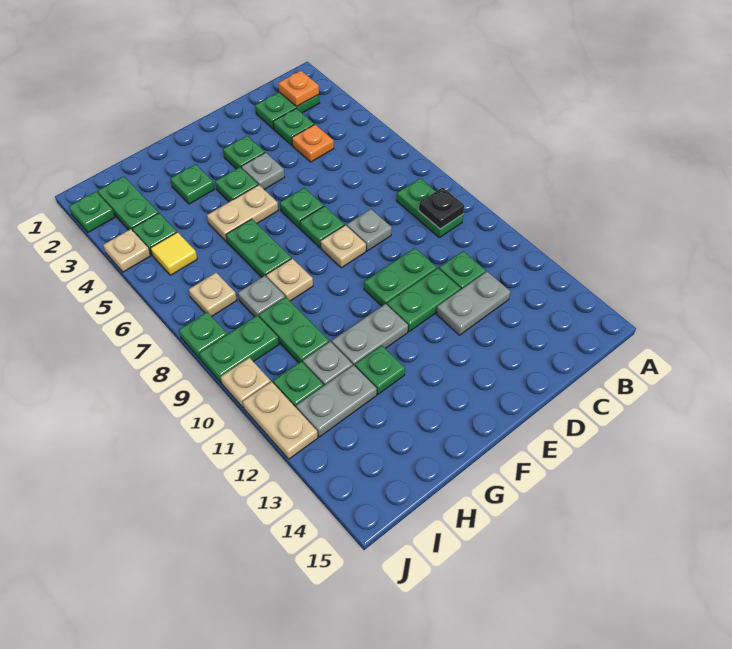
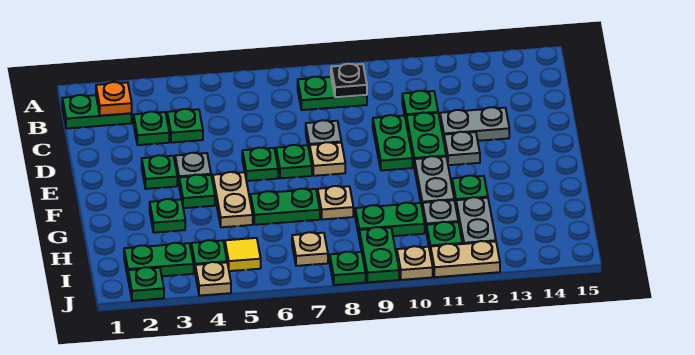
green 1x2 plate [255,92,320,129] -> green 1x2 plate turned to [62,95,132,129]
orange 1x1 plate [292,125,334,162] -> green 1x1 plate [167,109,203,143]
grey 1x2 plate [436,272,510,335] -> grey 1x2 plate turned to [440,107,509,141]
grey 1x1 plate [238,276,285,317] -> grey 1x1 plate moved to [444,132,480,165]

